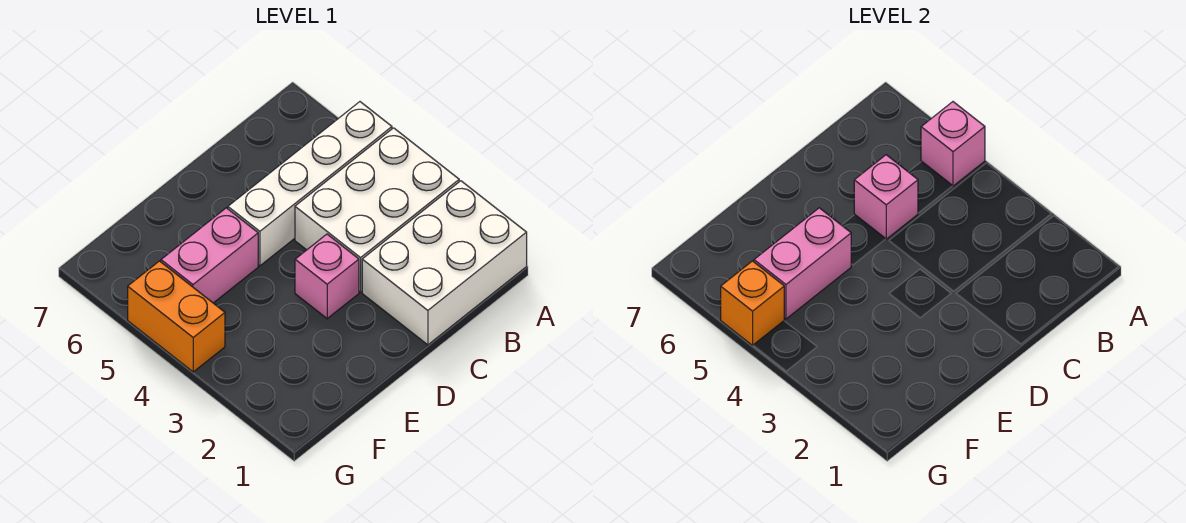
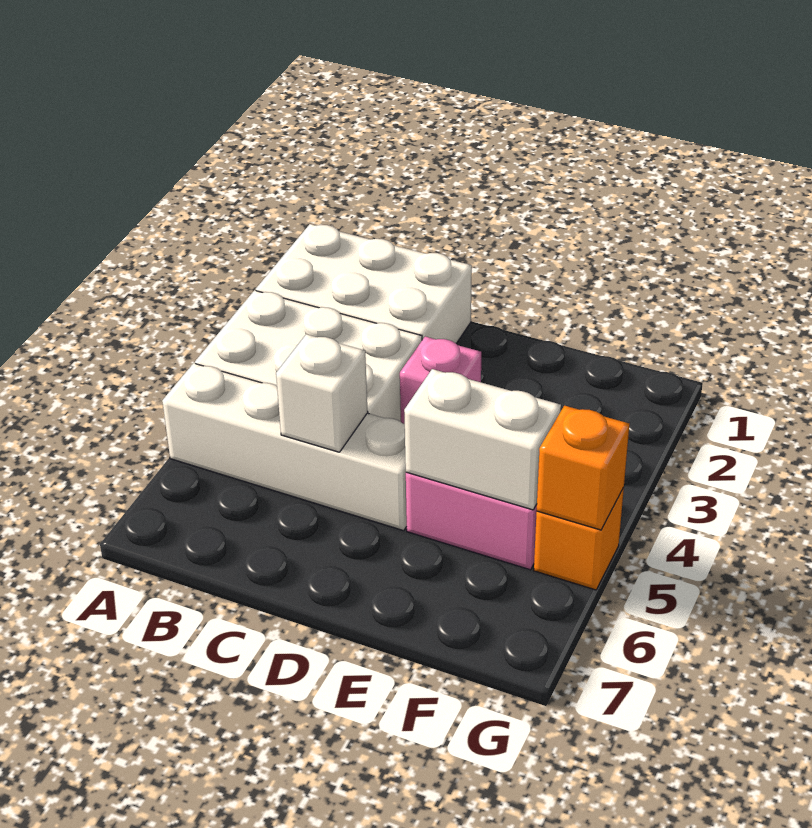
pink 1x1 brick [921,102,985,186] -> none
pink 1x1 brick [854,155,918,239] -> white 1x1 brick [276,334,368,452]
pink 1x2 brick [754,208,851,319] -> white 1x2 brick [404,369,561,510]
orange 1x2 brick [128,261,225,372] -> orange 1x1 brick [534,488,624,590]

